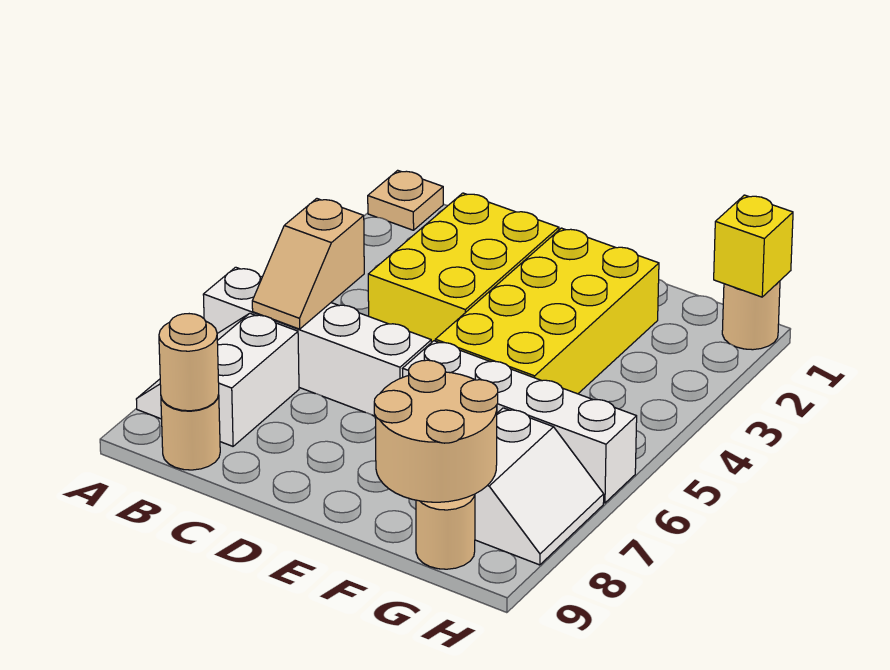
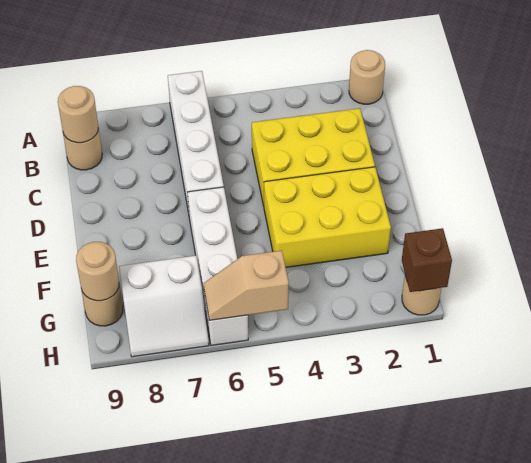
tan 1x1 plate [368,170,443,230] -> tan 1x1 round brick [349,50,385,104]
white 2x2 slope [136,313,299,446] -> none
tan 1x2 slope [252,199,364,329] -> tan 1x2 slope moved to [204,250,289,320]
yellow 2x4 brick [435,228,659,394] -> yellow 2x3 brick [264,167,391,267]
tan 2x2 round brick [374,360,498,502] -> tan 1x1 round brick [76,242,119,301]
yellow 1x1 brick [714,195,793,297] -> brown 1x1 brick [402,228,452,292]

